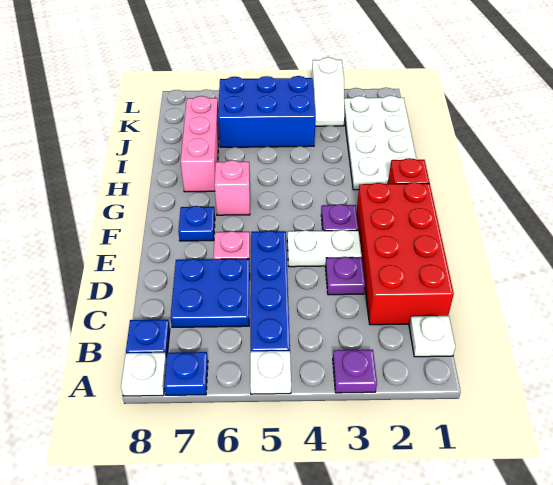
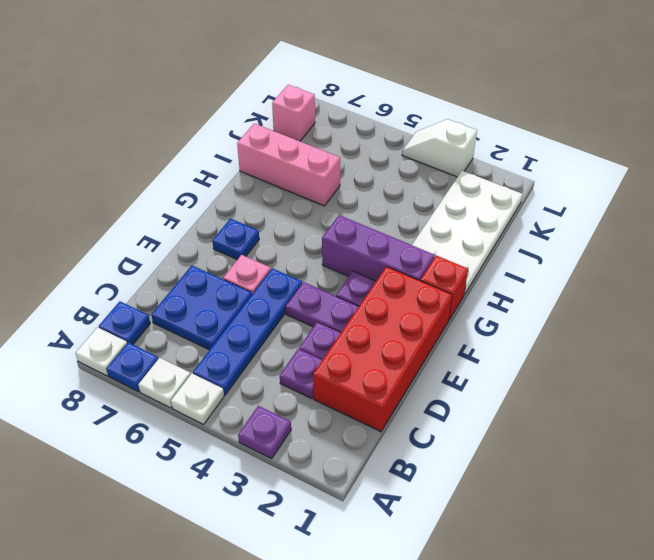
white 1x1 plate [409,316,455,357] -> white 1x1 plate moved to [138,358,191,408]
none -> purple 1x1 plate [280,349,322,399]
white 1x2 plate [287,230,362,267] -> purple 1x2 plate [286,282,359,332]
none -> purple 1x3 brick [322,215,434,281]
pink 1x1 brick [214,160,250,215] -> pink 1x1 brick moved to [272,85,315,141]
pink 1x3 brick [181,96,219,192] -> pink 1x3 brick turned to [237,123,340,206]
blue 2x3 brick [218,76,316,147] -> none
white 1x2 slope [312,57,344,126] -> white 1x2 slope turned to [402,119,477,177]

